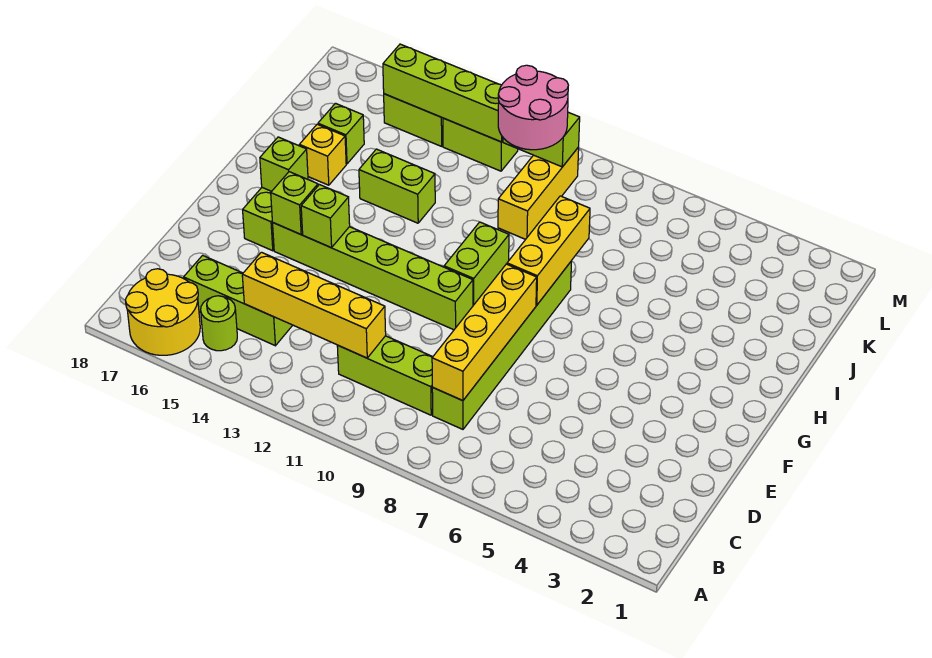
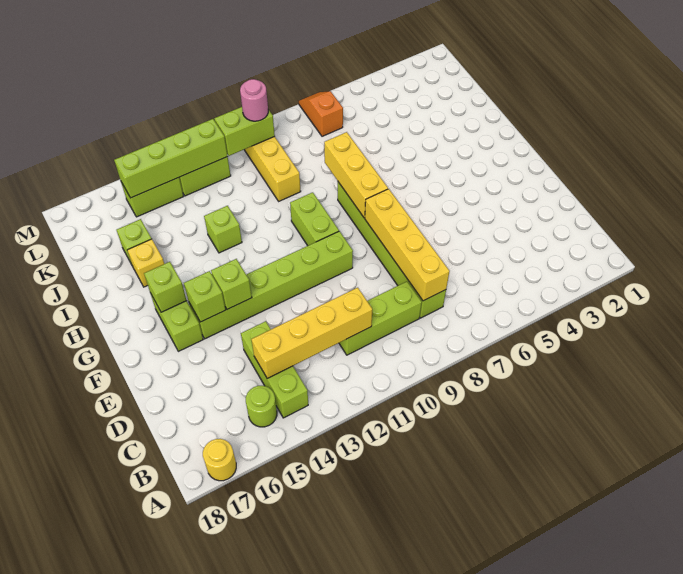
yellow 2x2 round brick [125,269,200,355] -> yellow 1x1 round brick [203,439,236,481]
lime 1x3 brick [184,255,293,346] -> lime 1x3 brick turned to [241,321,308,418]
lime 1x2 brick [359,149,435,223] -> lime 1x1 brick [204,206,242,253]
pink 2x2 round brick [498,65,568,150] -> pink 1x1 round brick [240,79,268,121]
none -> orange 1x2 slope [299,91,343,136]

